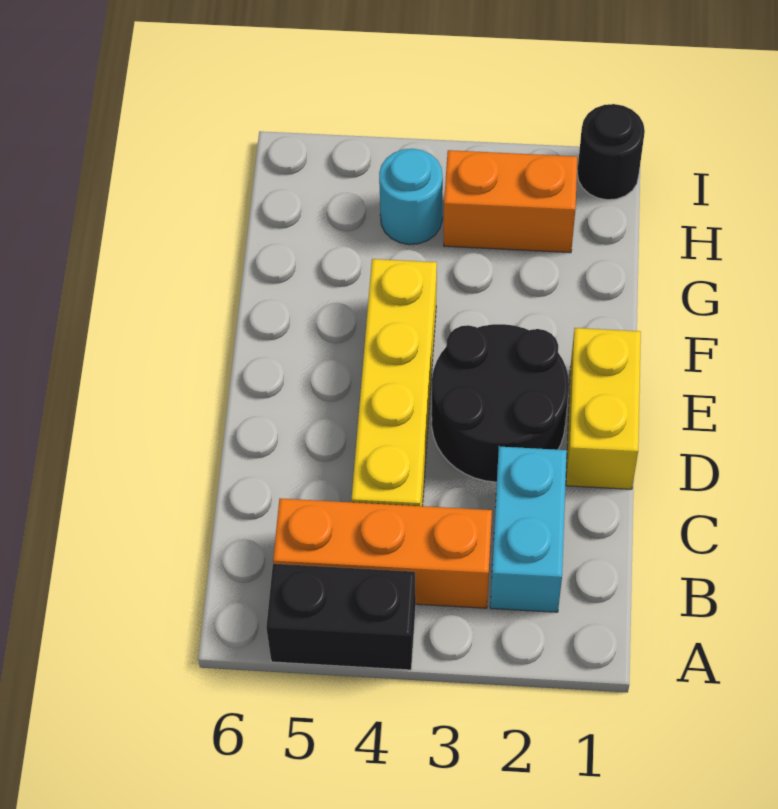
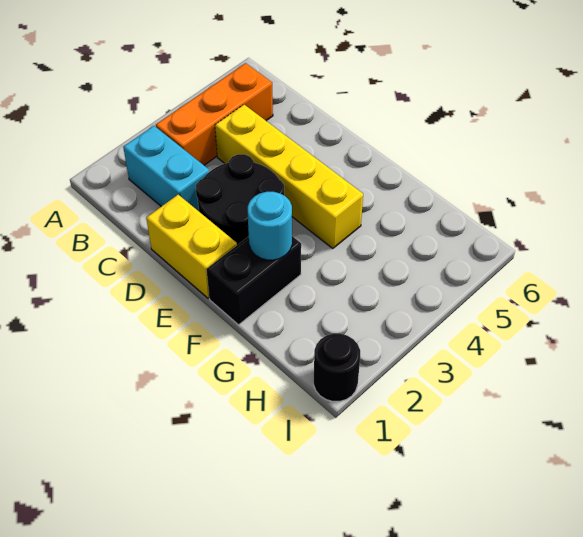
black 1x2 brick [266,564,416,670] -> black 1x2 brick moved to [206,236,301,325]
orange 1x2 brick [444,150,577,253] -> none
cyan 1x1 round brick [379,149,443,245] -> cyan 1x1 round brick moved to [248,192,292,260]

